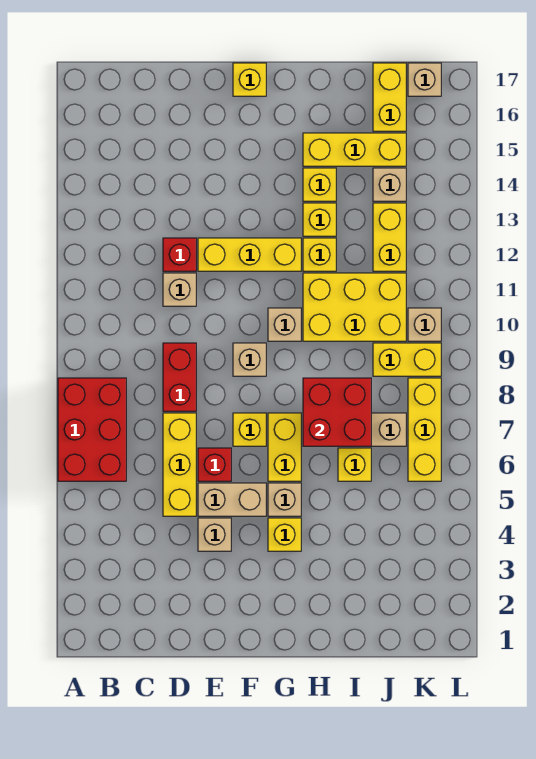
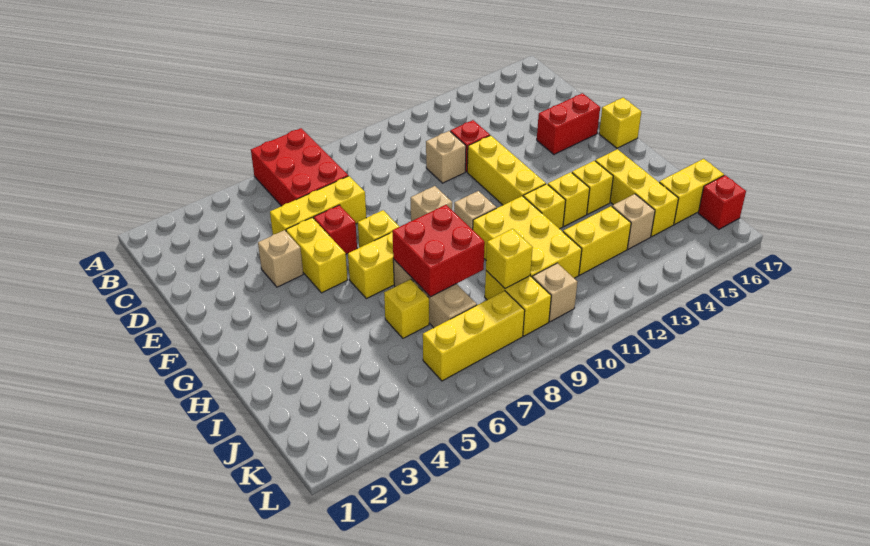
red 2x3 brick [58,378,126,481] -> red 2x3 brick turned to [251,128,348,206]
red 1x2 brick [163,343,196,411] -> red 1x2 brick moved to [537,93,600,154]
tan 1x2 brick [198,483,266,516] -> yellow 1x2 brick [286,218,347,293]
yellow 1x1 brick [268,518,301,551] -> yellow 1x1 brick moved to [486,229,533,289]
tan 1x1 brick [268,483,301,516] -> none
tan 1x1 brick [408,63,441,96] -> red 1x1 brick [698,175,746,229]

